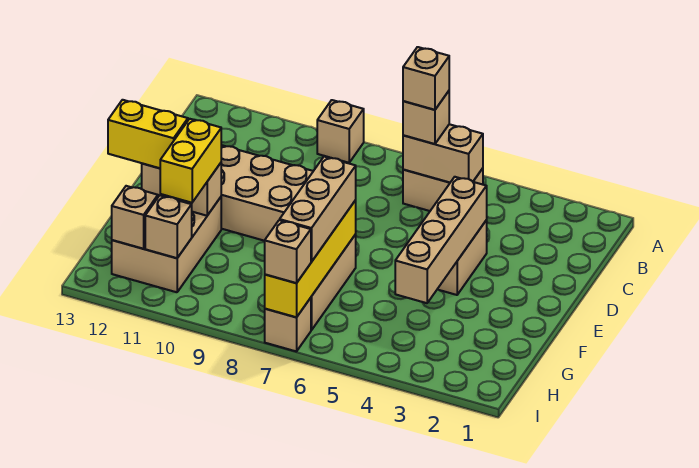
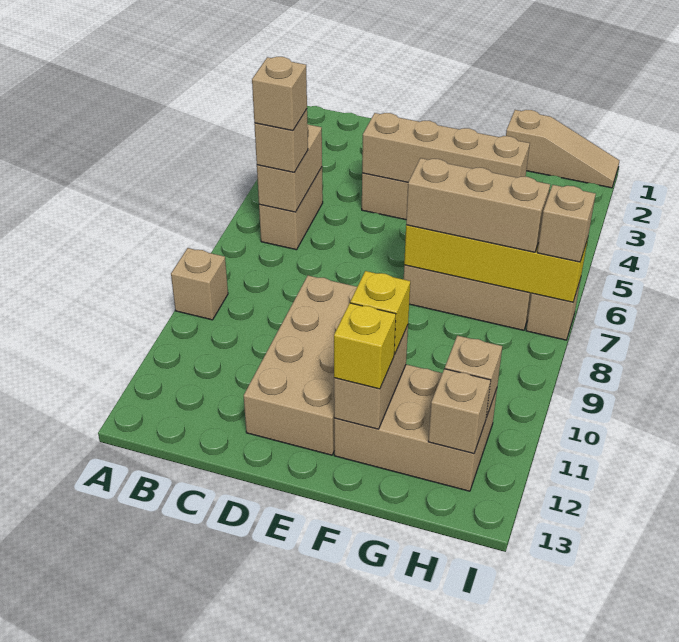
yellow 1x2 brick [160,119,221,203] -> yellow 1x1 brick [350,271,410,355]
yellow 1x2 brick [108,100,188,168] -> yellow 1x1 brick [334,303,396,389]
none -> tan 1x3 slope [506,110,619,188]

